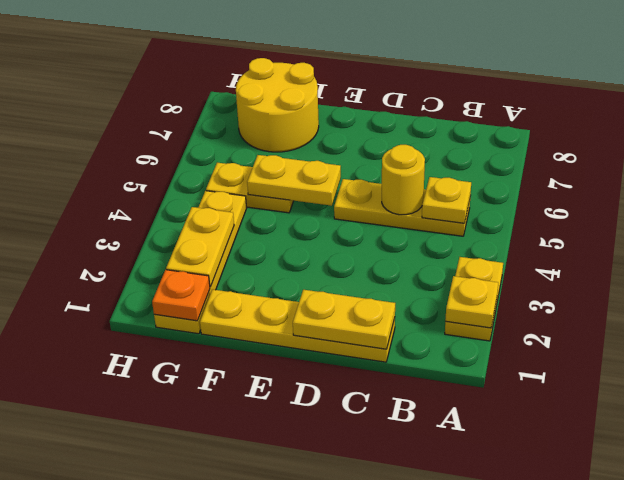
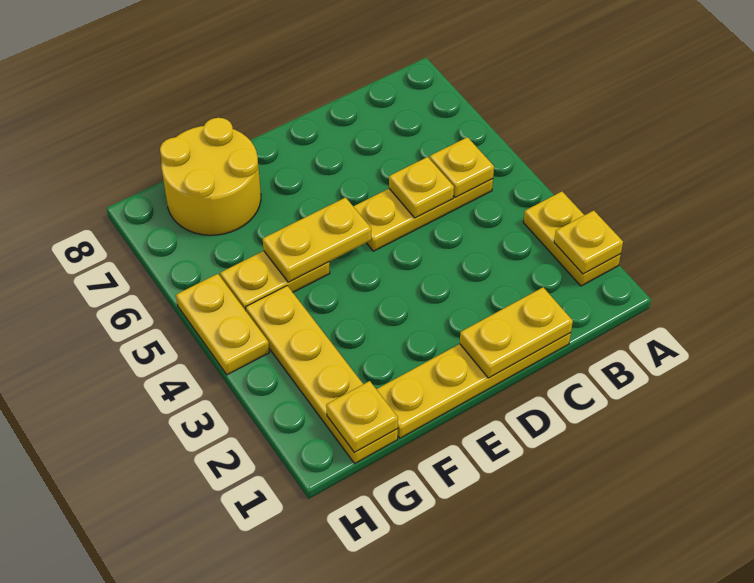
yellow 1x1 round brick [382,145,425,215] -> yellow 1x1 plate [389,157,454,218]
orange 1x1 plate [152,270,210,321] -> yellow 1x1 plate [326,381,398,453]
yellow 1x2 plate [166,207,234,287] -> yellow 1x2 plate moved to [176,274,269,375]

